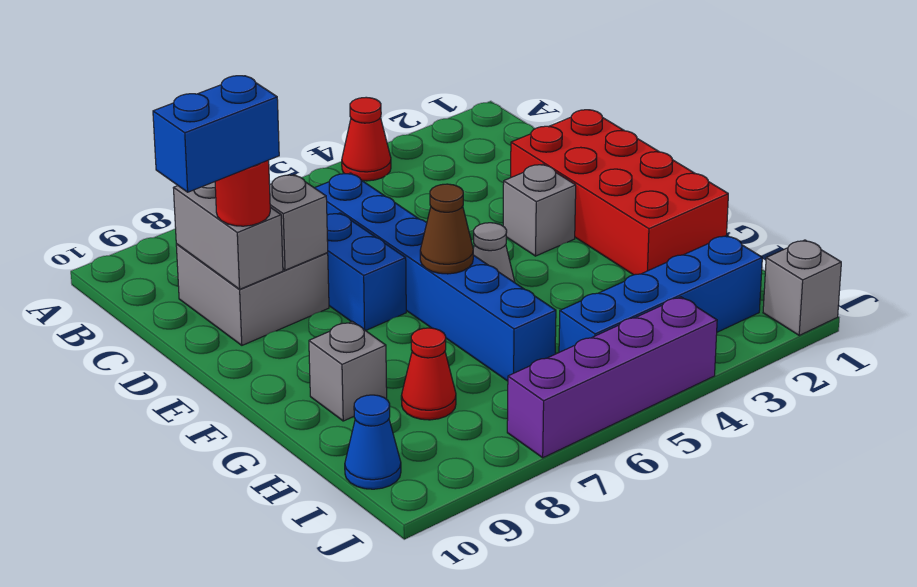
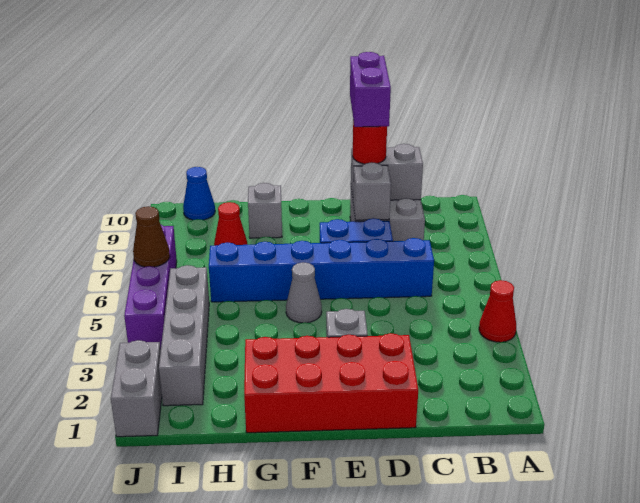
blue 1x2 brick [153,76,279,192] -> purple 1x2 brick [350,52,391,127]
brown 1x1 cone [420,184,473,274] -> brown 1x1 cone moved to [133,206,170,267]
blue 1x4 brick [559,235,762,352] -> grey 1x4 brick [159,265,209,406]
grey 1x1 brick [763,240,841,335] -> grey 1x2 brick [111,340,162,437]

